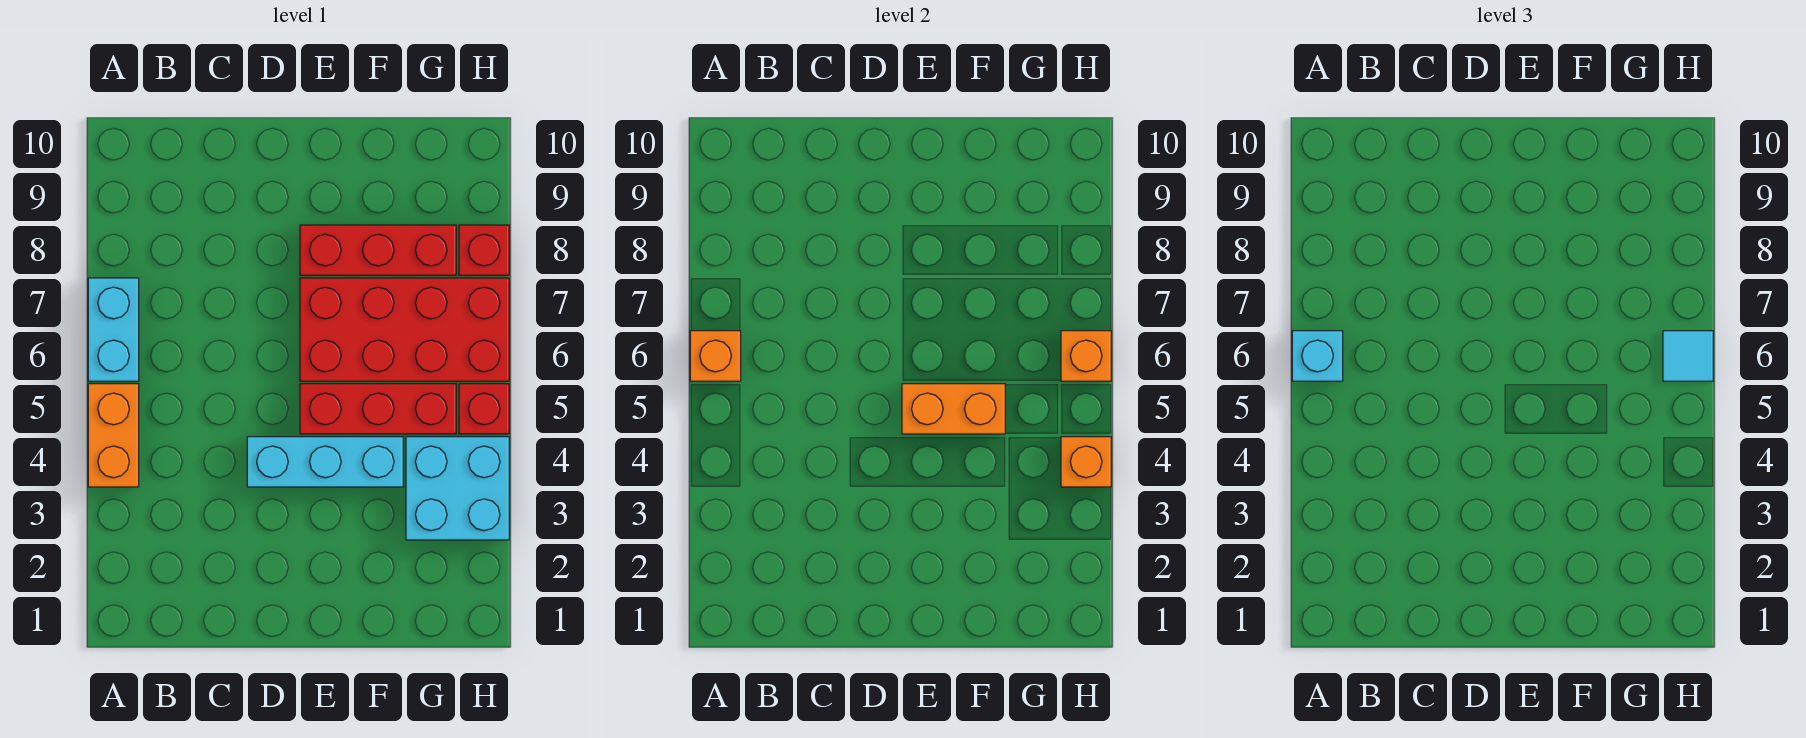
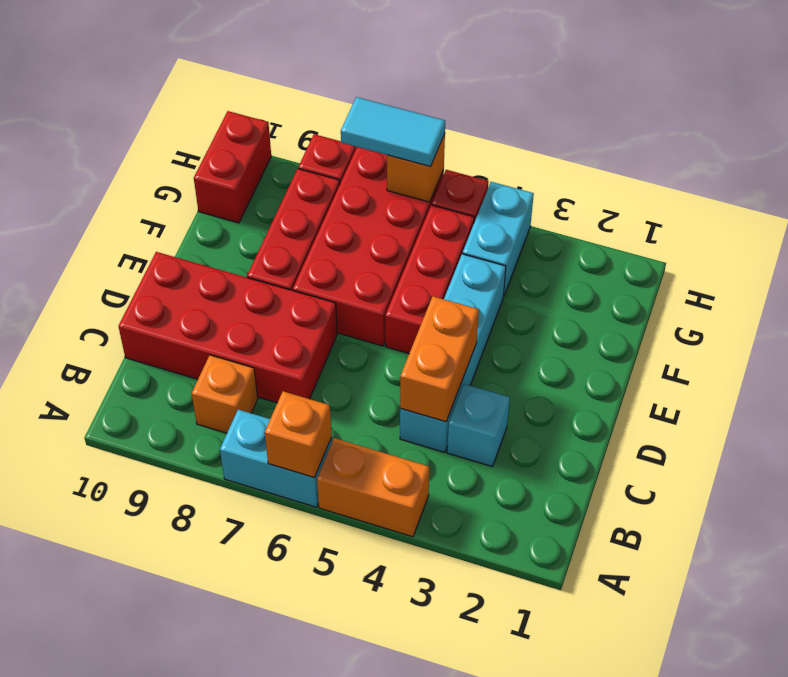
cyan 1x1 brick [1292,331,1343,381] -> cyan 1x1 brick moved to [447,384,510,467]
none -> red 2x4 brick [118,252,337,403]
cyan 1x3 brick [247,437,403,487] -> cyan 1x4 brick [400,254,506,452]
orange 1x2 brick [902,384,1005,434] -> orange 1x2 brick moved to [400,296,479,422]
cyan 2x2 brick [406,437,509,540] -> cyan 1x2 brick [463,182,534,297]
none -> red 1x2 brick [194,111,271,223]
orange 1x1 brick [1061,437,1111,487] -> orange 1x1 brick moved to [192,355,258,433]
cyan 1x1 tile [1663,331,1713,381] -> cyan 1x2 tile [341,97,445,167]

